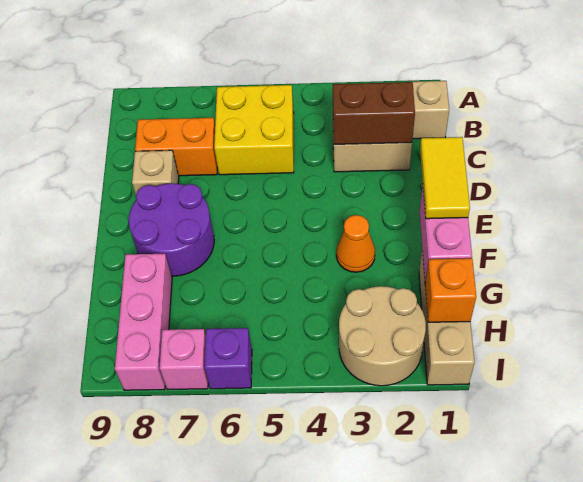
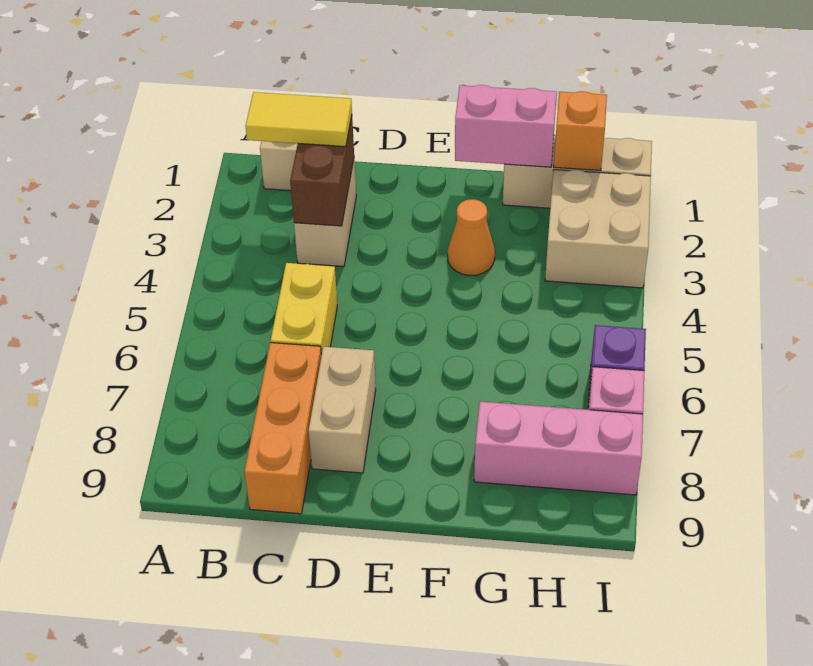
yellow 2x2 brick [214,85,294,175] -> yellow 1x2 brick [271,263,337,356]
orange 1x2 brick [135,118,217,176] -> orange 1x3 brick [244,343,321,514]
tan 1x1 brick [132,150,179,195] -> tan 1x2 brick [309,347,376,473]
yellow 1x2 tile [420,137,470,219] -> yellow 1x2 tile moved to [246,92,352,147]
purple 2x2 round brick [129,183,214,276] -> none
tan 2x2 round brick [339,286,426,386] -> tan 2x2 brick [545,170,651,288]

